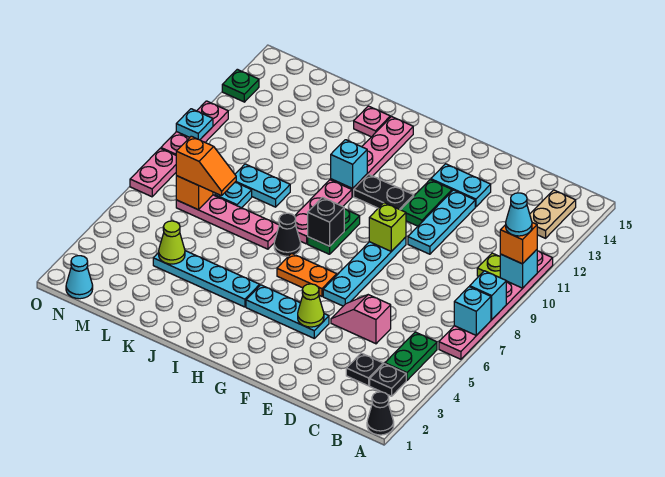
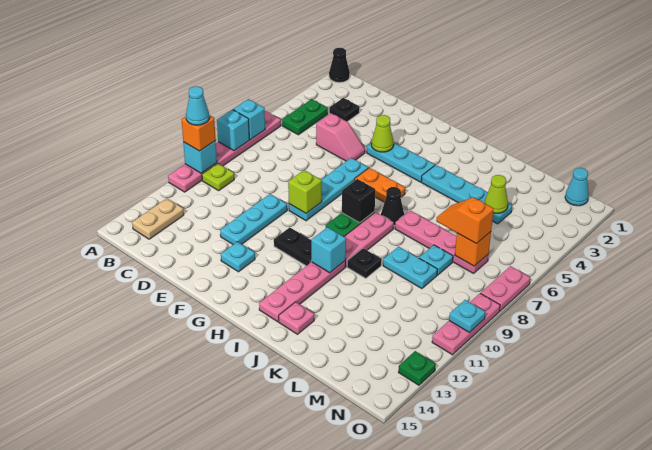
black 1x1 plate [370,364,406,396] -> black 1x1 plate moved to [347,248,382,278]
cyan 1x2 plate [431,164,491,207] -> cyan 1x1 plate [221,242,255,272]
green 1x2 plate [401,180,452,226] -> none

